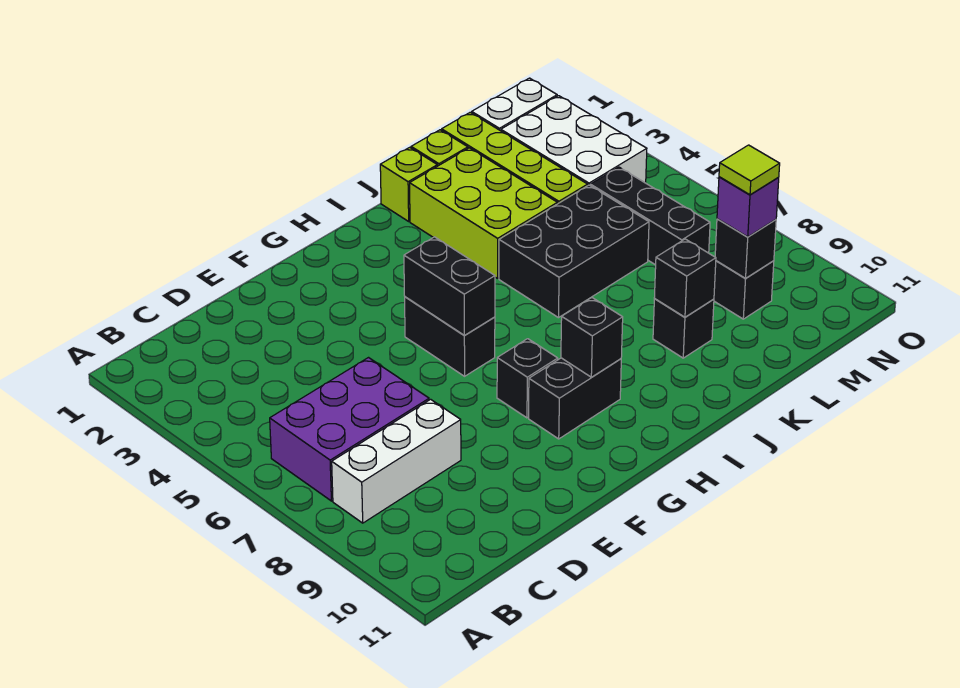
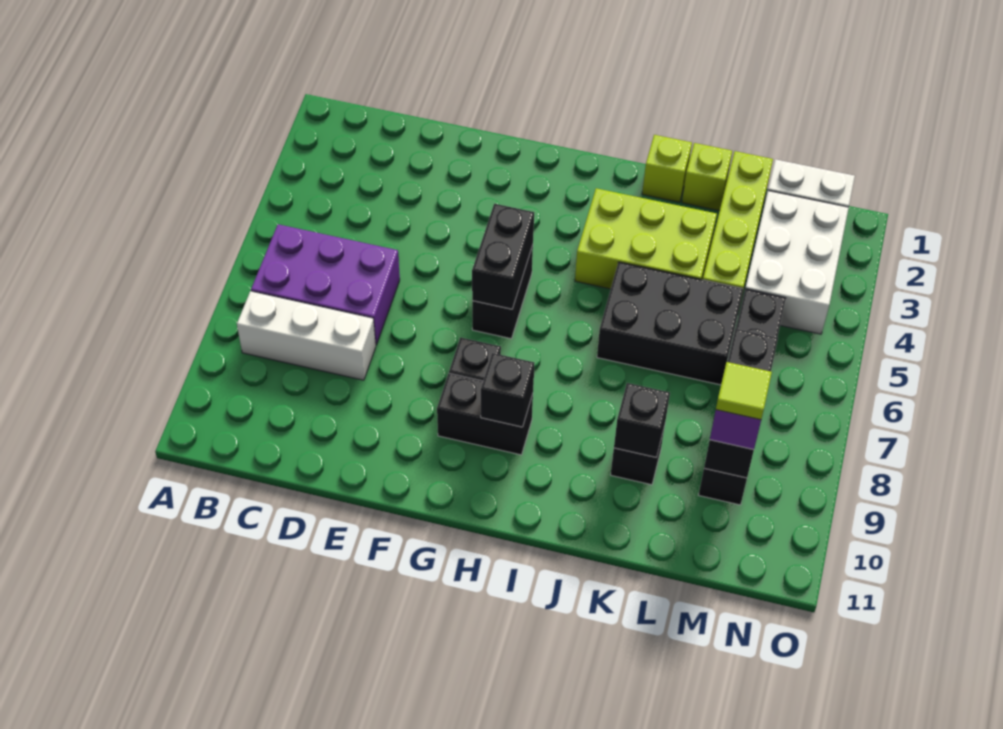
lime 2x3 brick [410,148,557,278] -> lime 2x3 brick turned to [575,188,717,289]
black 1x1 brick [715,219,776,279] -> black 1x3 brick [704,329,778,478]

